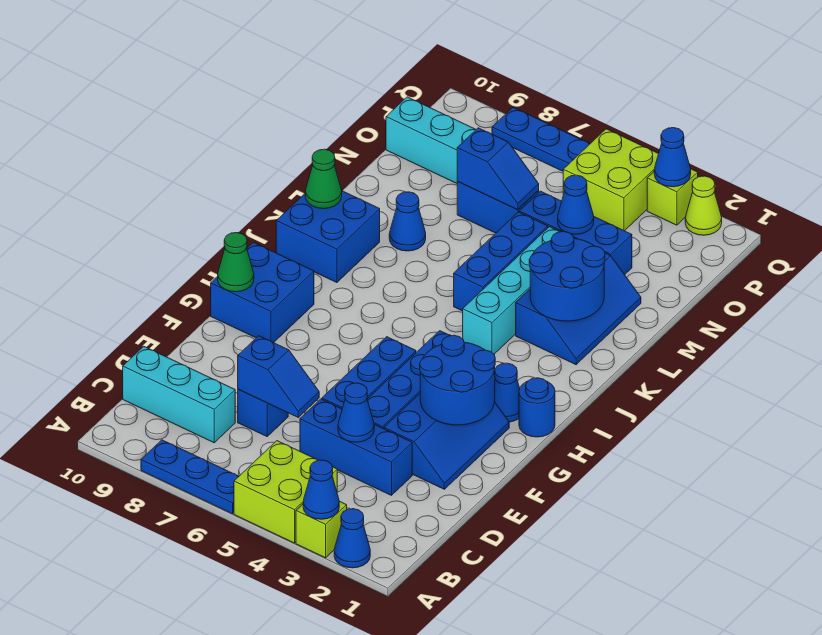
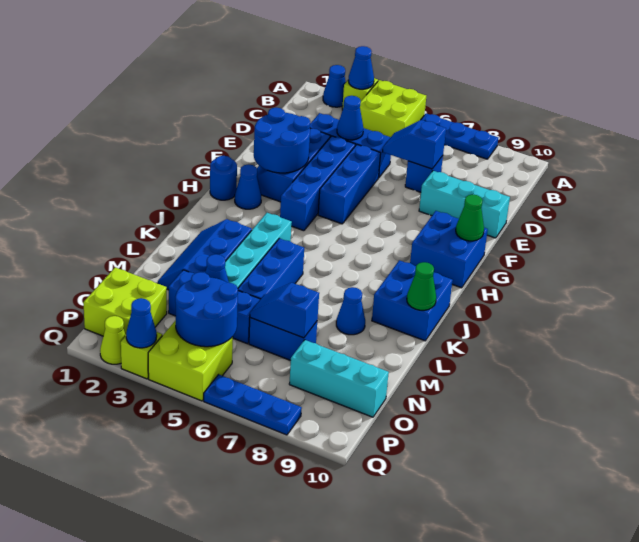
cyan 1x3 brick [123,346,235,443] -> cyan 1x3 brick moved to [419,171,510,238]
blue 2x2 round brick [529,231,605,321] -> blue 2x2 round brick moved to [175,272,238,347]
none -> lime 2x2 brick [83,267,167,336]

